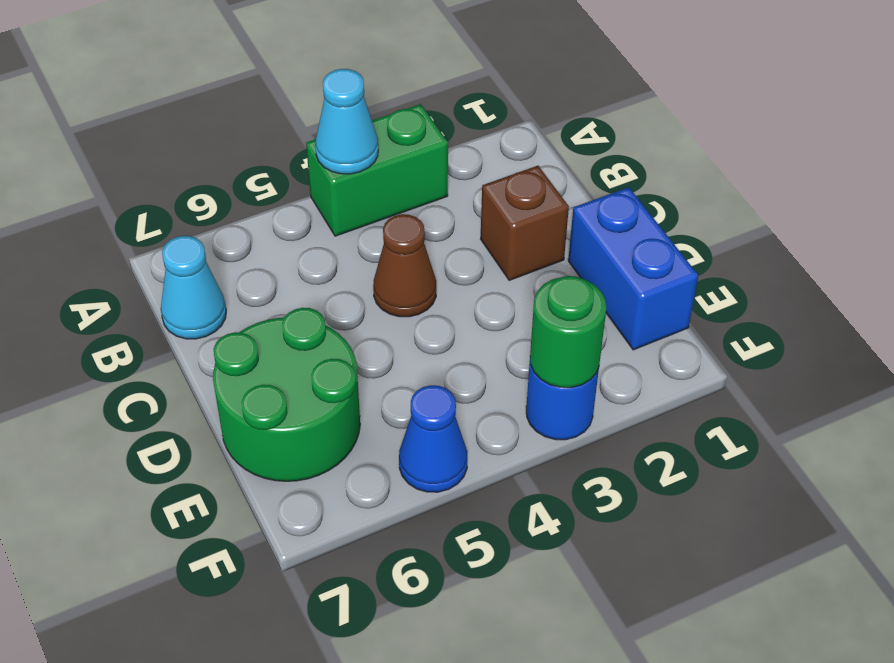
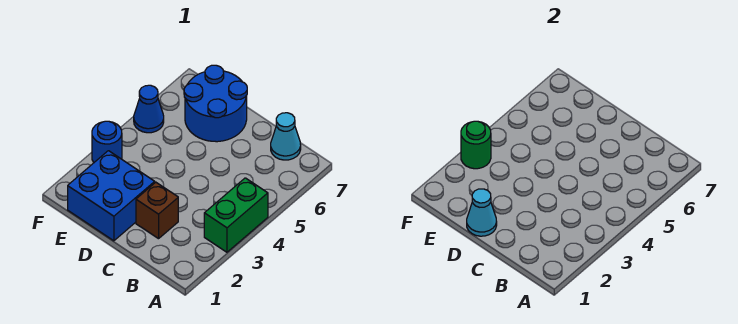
cyan 1x1 cone [315,69,378,174] -> cyan 1x1 cone moved to [467,189,497,236]
brown 1x1 cone [373,214,436,317] -> none
blue 1x2 brick [568,187,698,350] -> blue 2x2 brick [68,151,155,241]
green 2x2 round brick [213,308,360,481] -> blue 2x2 round brick [184,65,247,142]

